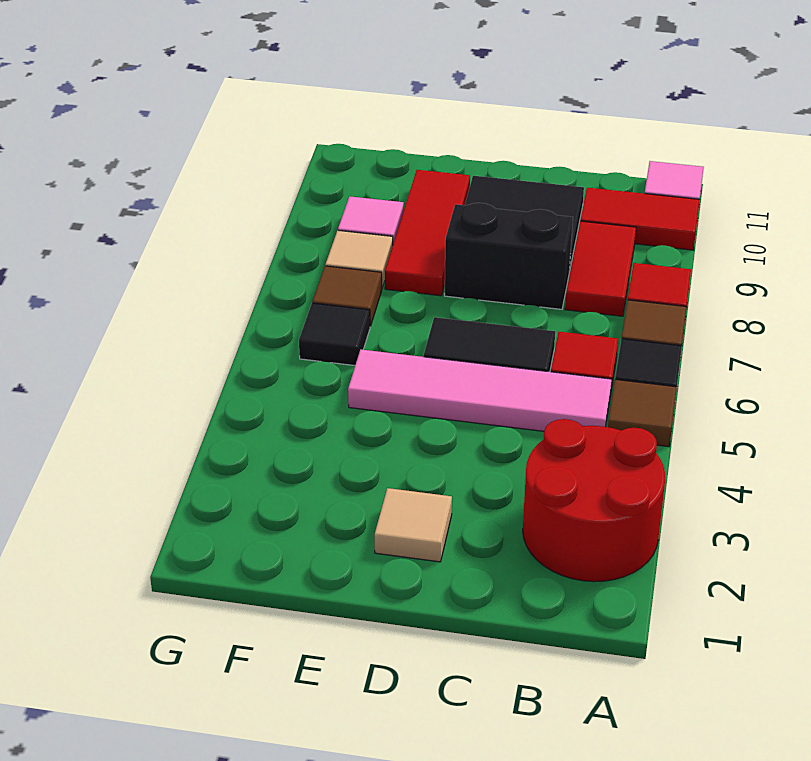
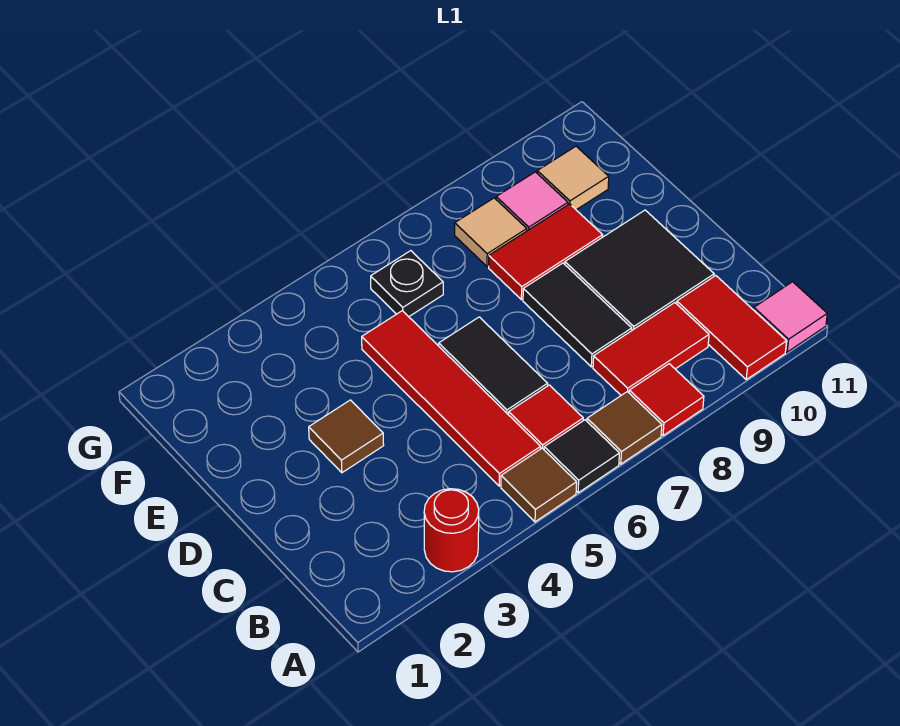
red 2x2 round brick [523,419,665,582] -> red 1x1 round brick [424,489,479,572]
pink 1x4 tile [348,350,612,431] -> red 1x4 tile [362,311,541,486]
black 1x2 brick [445,203,573,309] -> black 1x2 tile [523,263,632,367]
tan 1x1 tile [375,488,452,562] -> tan 1x1 tile moved to [537,146,609,210]
red 1x3 tile [385,170,470,296] -> red 1x2 tile [489,204,603,300]
black 1x1 tile [299,303,370,365] -> black 1x1 plate [371,251,443,317]
brown 1x1 tile [312,266,382,326] -> brown 1x1 tile moved to [309,400,384,473]

